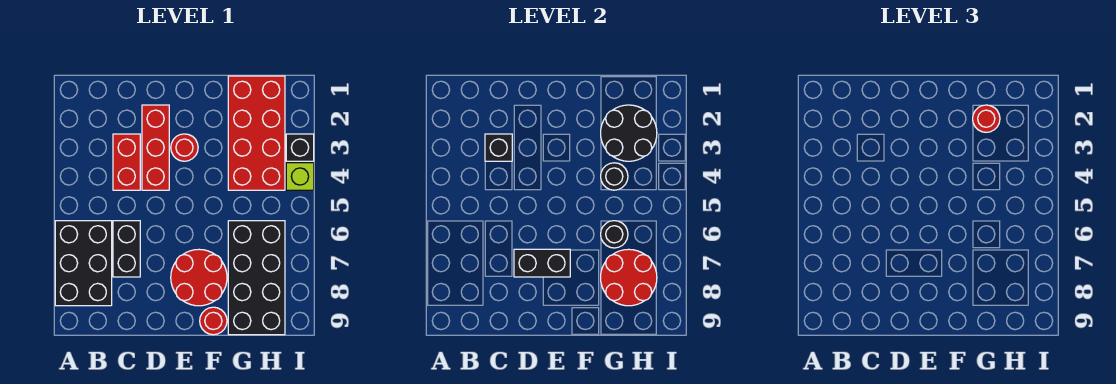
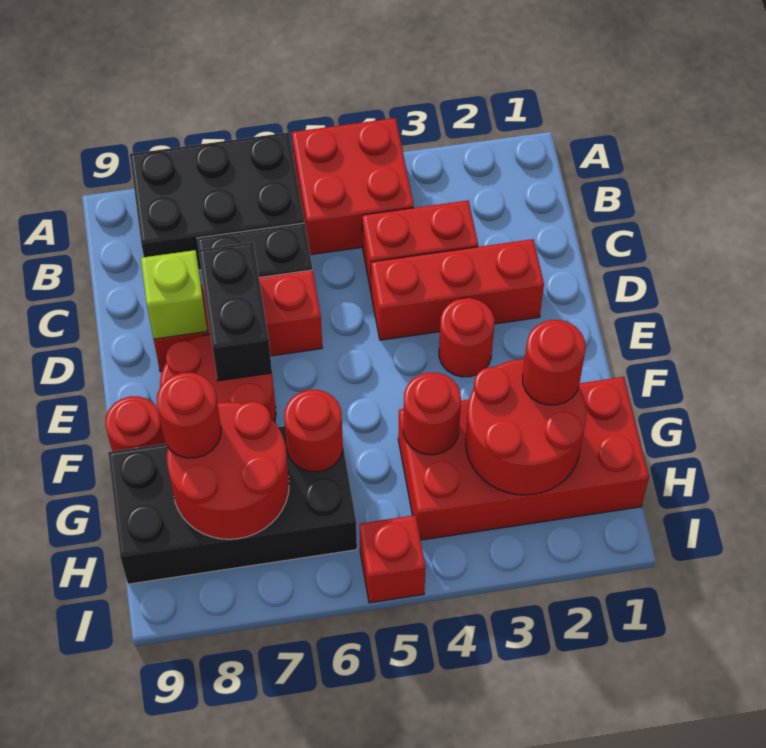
none -> red 2x2 brick [292,118,414,255]
black 1x1 brick [485,134,512,161] -> none
none -> red 1x3 brick [154,270,322,372]
black 2x2 round brick [601,105,657,161] -> red 2x2 round brick [466,359,586,495]
black 1x1 round brick [601,163,628,190] -> red 1x1 round brick [403,373,461,455]
black 1x1 round brick [601,221,628,248] -> red 1x1 round brick [284,390,343,472]
none -> red 1x1 round brick [157,373,221,458]
black 1x1 brick [286,134,314,161] -> none
lime 1x1 brick [286,163,314,190] -> lime 1x1 brick moved to [141,250,207,339]
none -> red 1x1 brick [360,515,426,603]

